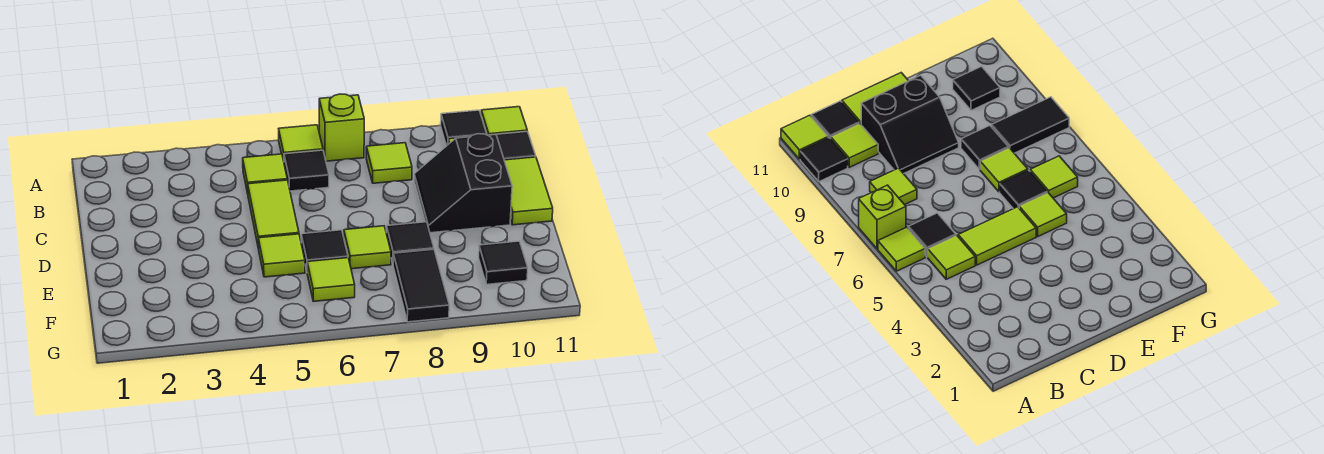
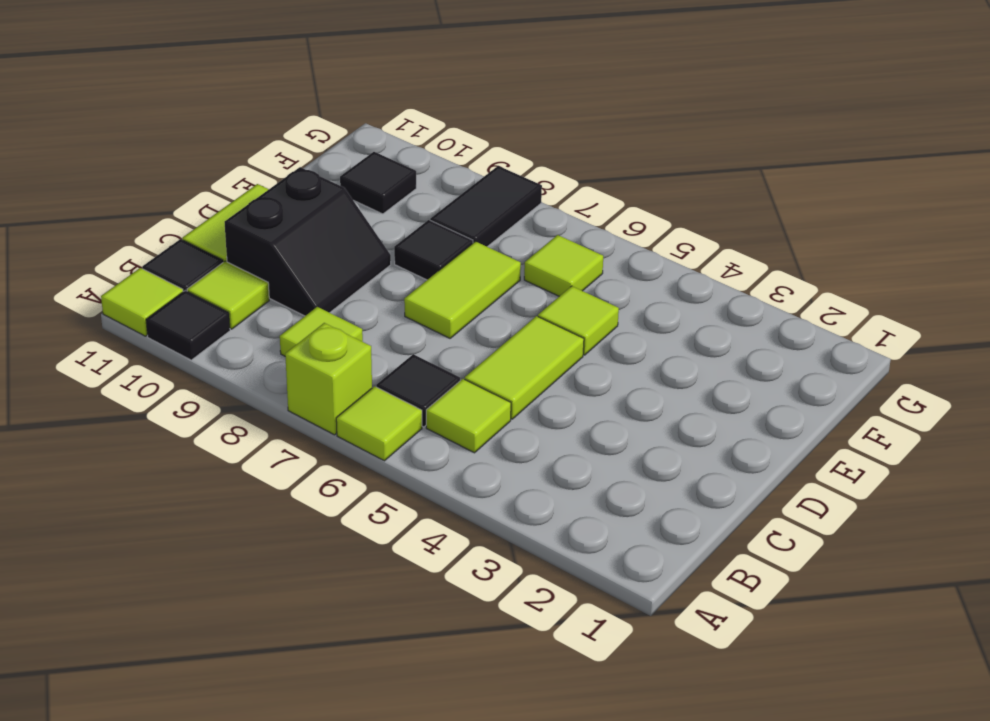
black 1x1 tile [301,230,348,270] -> none
lime 1x1 tile [344,226,391,269] -> lime 1x2 tile [404,242,521,338]

